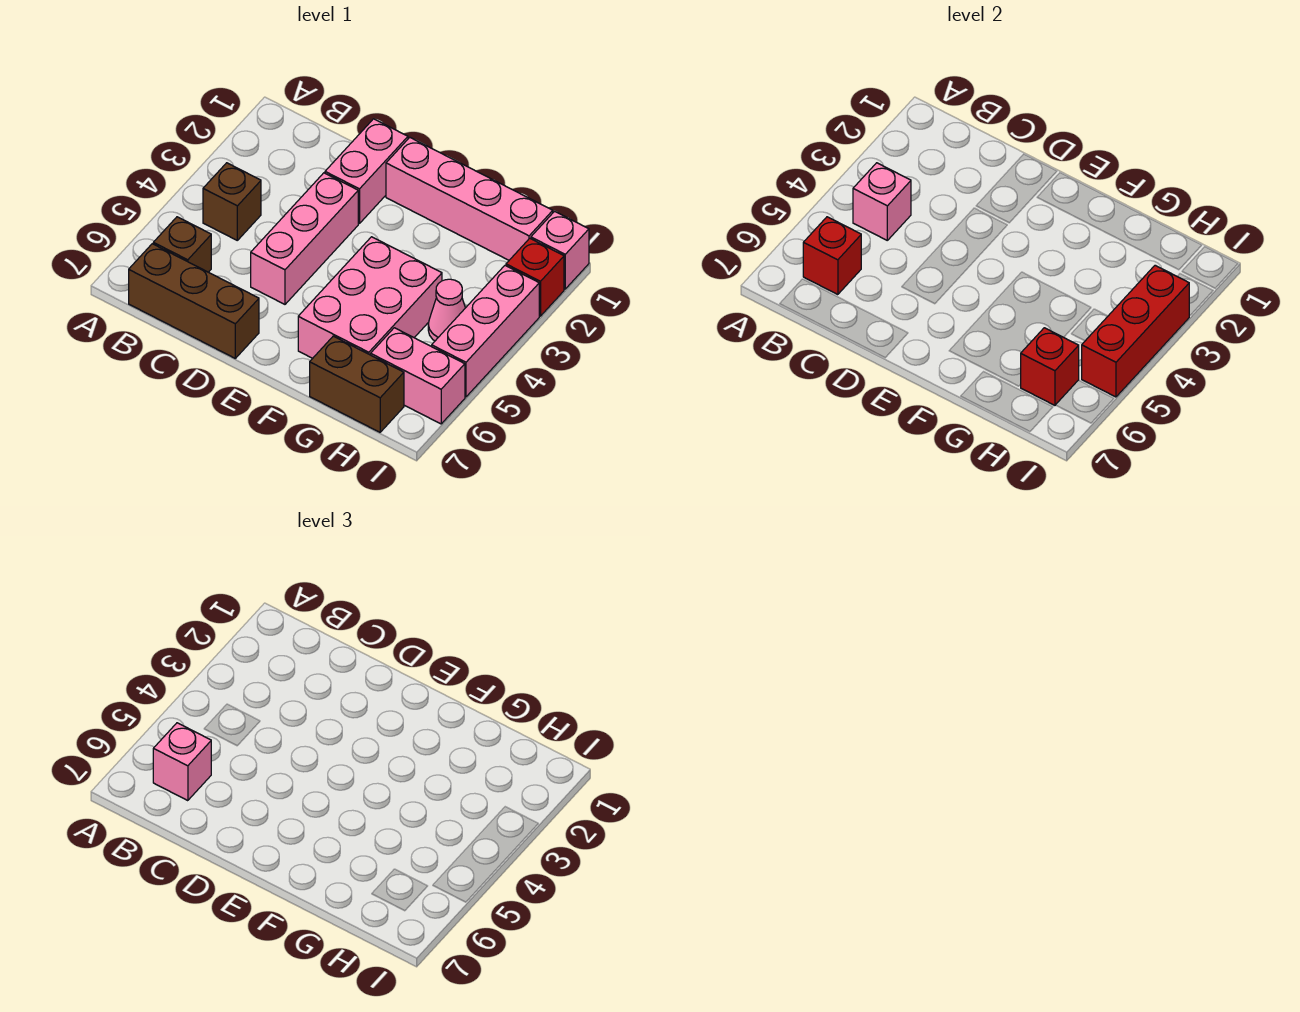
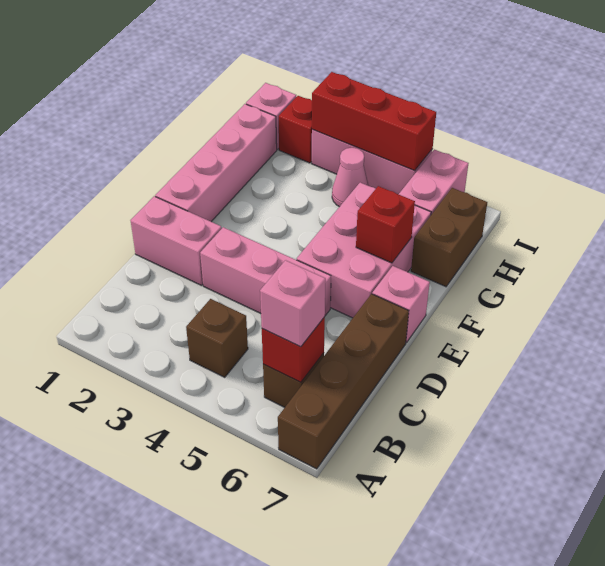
pink 1x1 brick [853,163,911,240] -> pink 1x1 brick moved to [372,266,430,343]
brown 1x3 brick [129,244,259,358] -> brown 1x4 brick [278,294,409,469]
pink 2x3 brick [298,237,442,358] -> pink 2x3 brick turned to [297,183,431,318]
red 1x1 brick [1021,328,1079,405] -> red 1x1 brick moved to [356,186,415,263]

